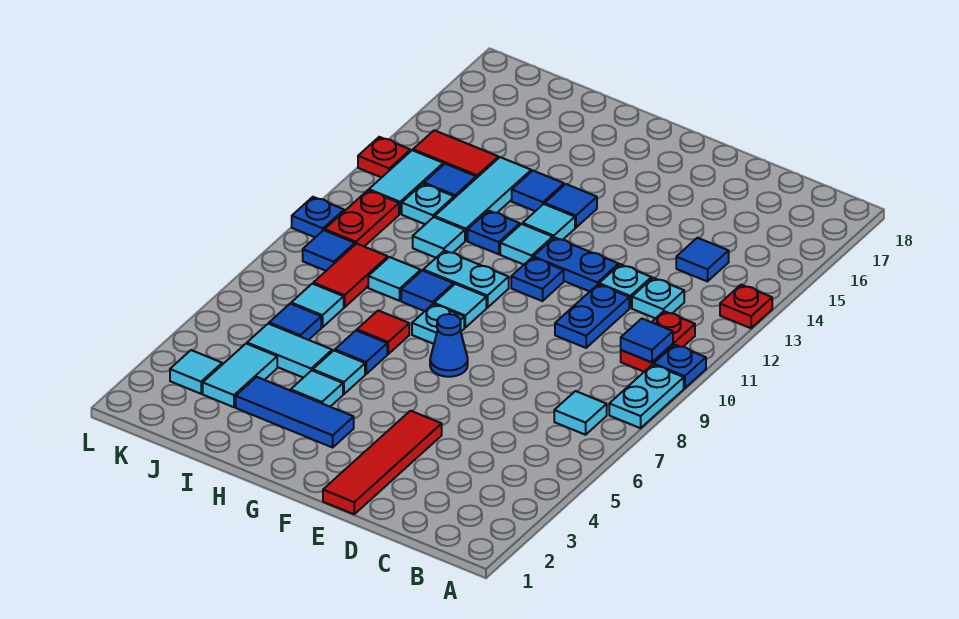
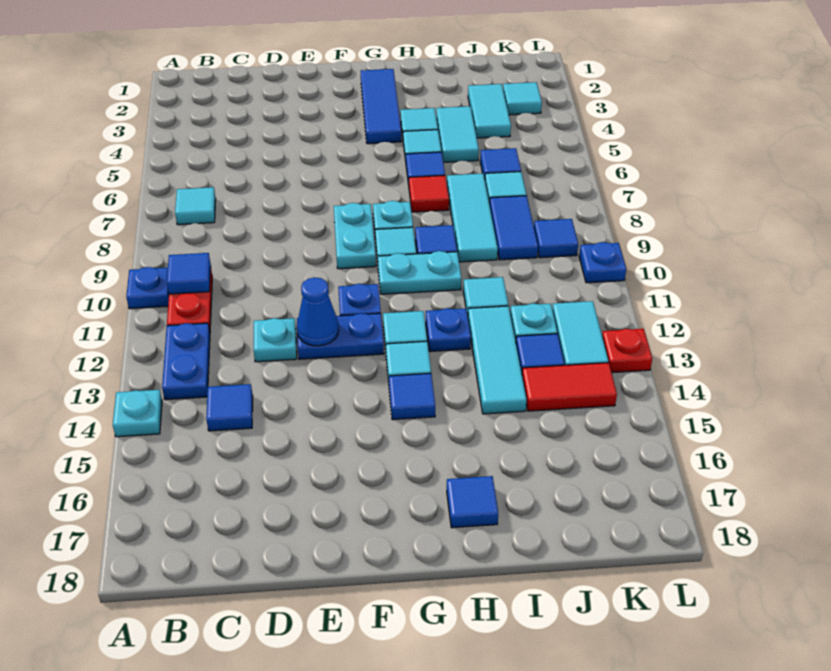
cyan 1x2 plate [609,365,684,428] -> cyan 1x2 plate moved to [334,203,376,269]
red 1x1 plate [720,285,772,328] -> none
cyan 1x1 plate [632,278,684,318] -> cyan 1x1 plate moved to [113,390,162,437]
blue 1x2 plate [555,284,629,348] -> blue 1x2 plate moved to [162,323,210,400]
red 1x4 tile [323,411,442,514] -> none
blue 1x1 cone [430,314,468,377] -> blue 1x1 cone moved to [297,277,339,346]
blue 1x3 tile [236,377,354,447] -> blue 1x3 tile turned to [361,69,401,144]
blue 1x1 tile [512,171,564,211] -> blue 1x1 tile moved to [447,476,498,528]
cyan 1x2 tile [247,324,332,378] -> cyan 1x2 tile turned to [436,106,479,162]
cyan 1x1 tile [368,257,421,301] -> cyan 1x3 tile [447,173,498,262]
red 1x2 tile [313,244,388,307] -> blue 1x2 tile [490,196,538,260]
red 1x2 plate [325,190,399,246] -> none

